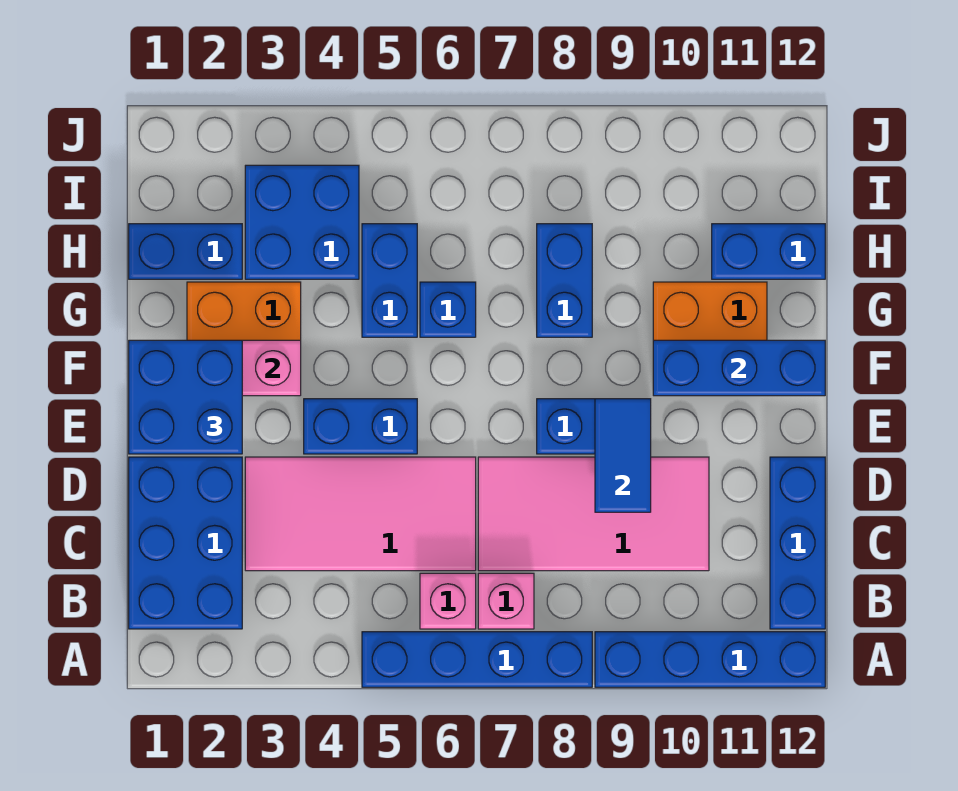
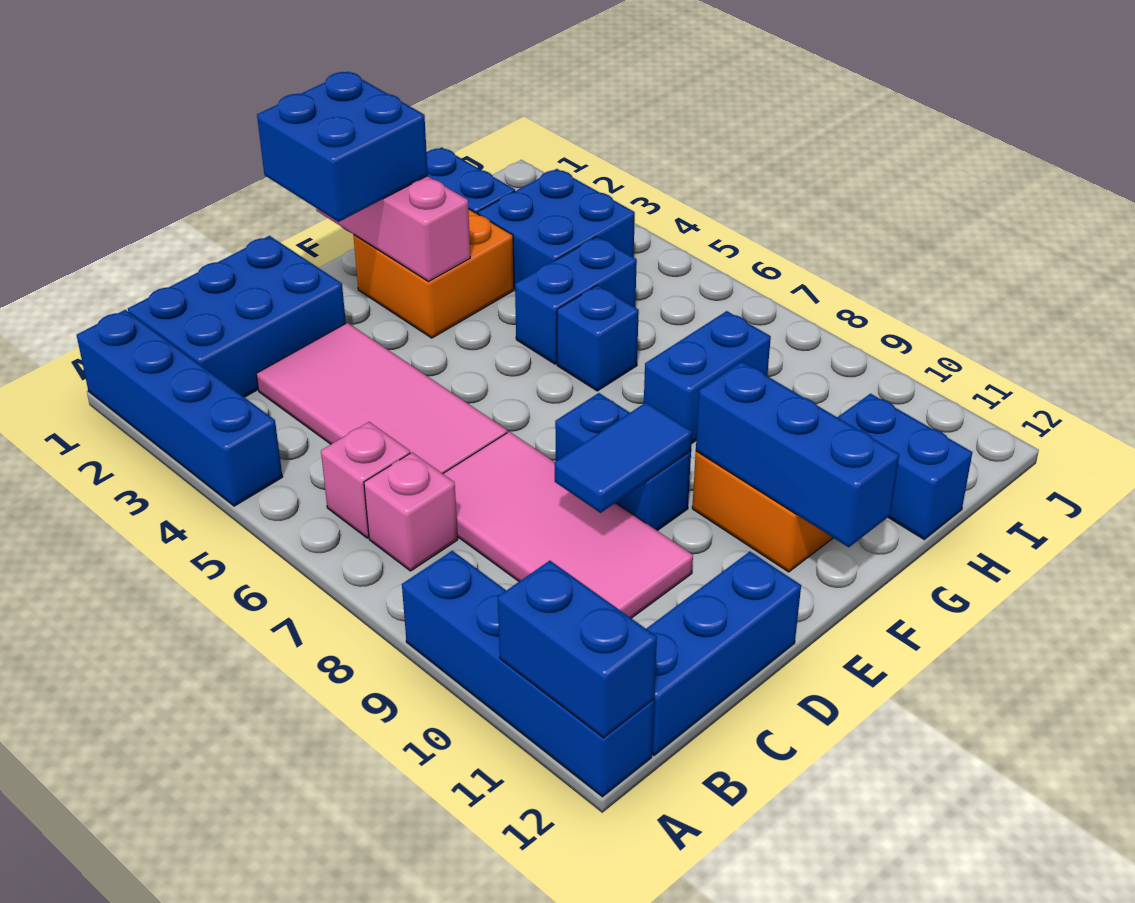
blue 1x4 brick [362,632,592,687] -> blue 1x4 brick moved to [77,310,282,506]
blue 1x2 brick [304,399,417,454] -> blue 1x2 brick moved to [498,561,657,738]

